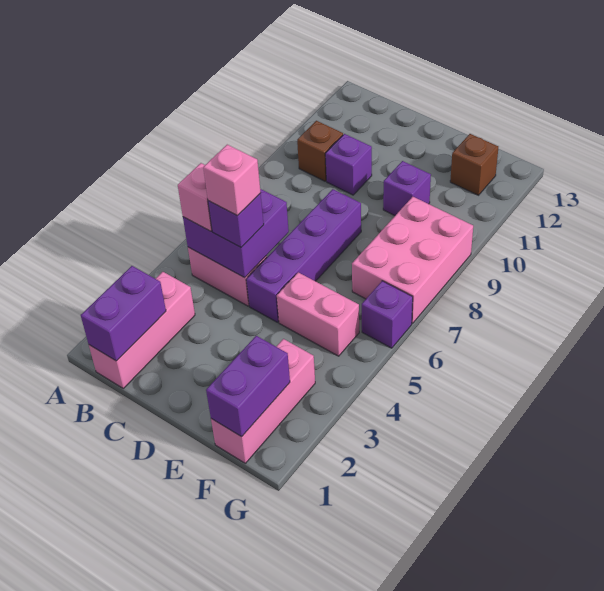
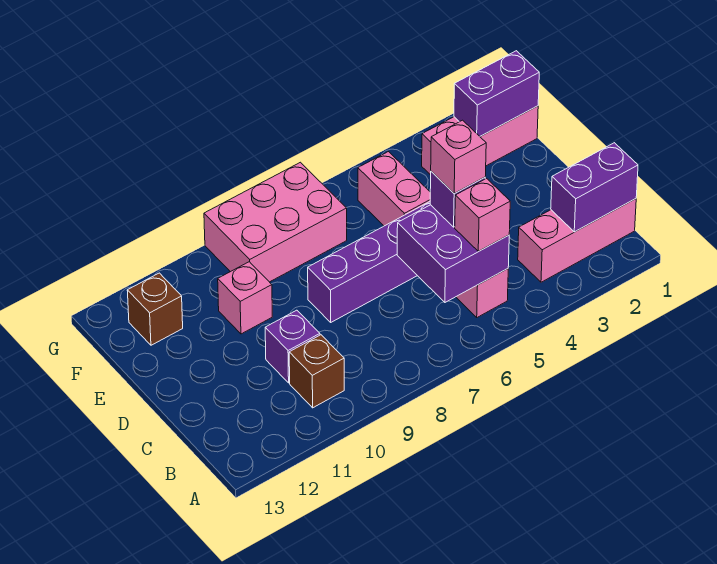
purple 1x1 brick [383,161,431,216] -> pink 1x1 brick [218,262,272,334]
purple 1x1 brick [362,281,413,348] -> none

